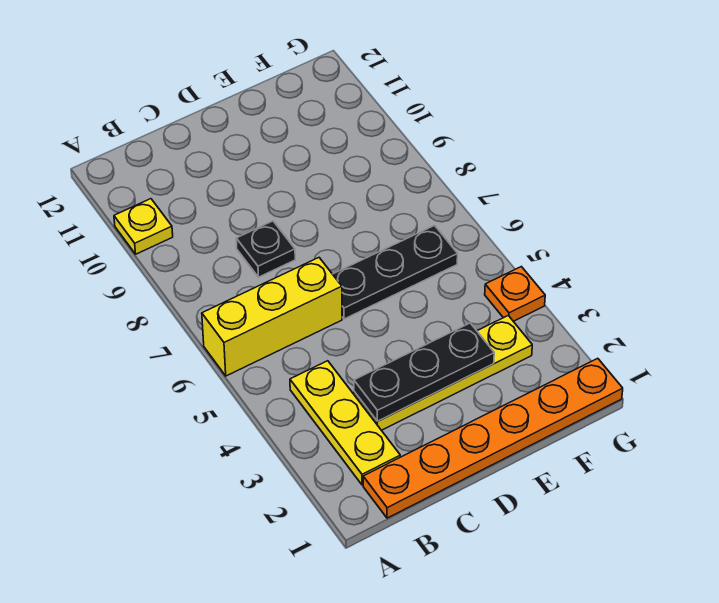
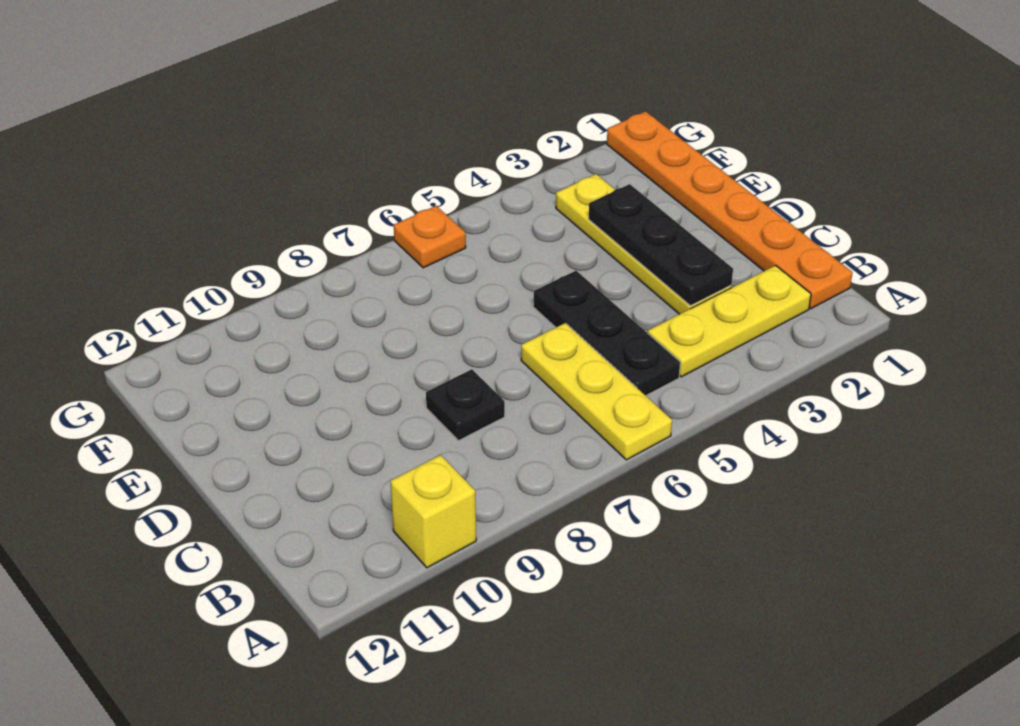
yellow 1x3 brick [202,258,342,376] -> yellow 1x3 plate [521,323,672,460]
yellow 1x1 plate [114,199,173,254] -> yellow 1x1 brick [390,455,476,568]
black 1x3 plate [333,226,458,319] -> black 1x3 plate moved to [533,271,680,396]
orange 1x1 plate [485,267,545,321] -> orange 1x1 plate moved to [394,206,466,268]

